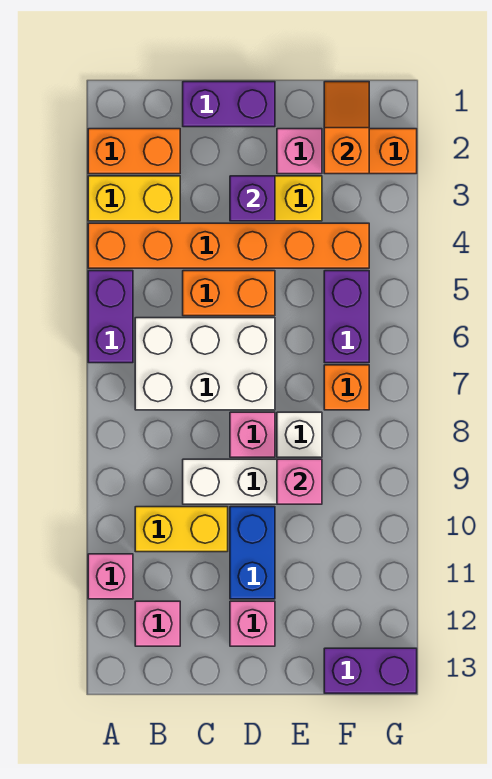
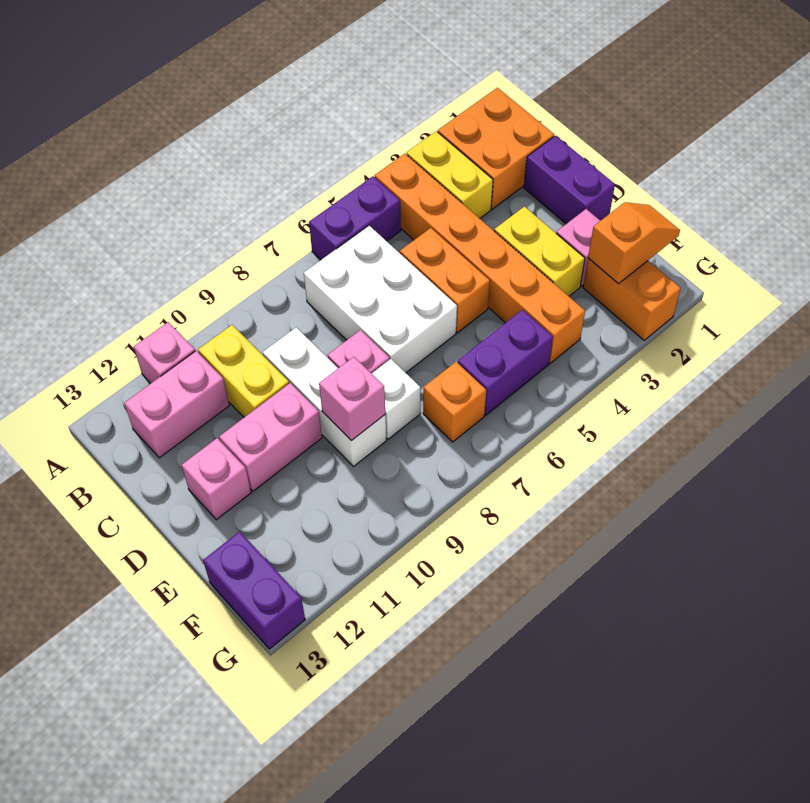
orange 1x2 brick [88,129,180,174] -> orange 2x2 brick [438,88,554,209]
pink 1x1 brick [135,601,180,646] -> pink 1x2 brick [124,351,229,458]
purple 1x1 brick [230,176,275,221] -> none
blue 1x2 brick [230,507,275,599] -> pink 1x2 brick [219,383,322,491]

